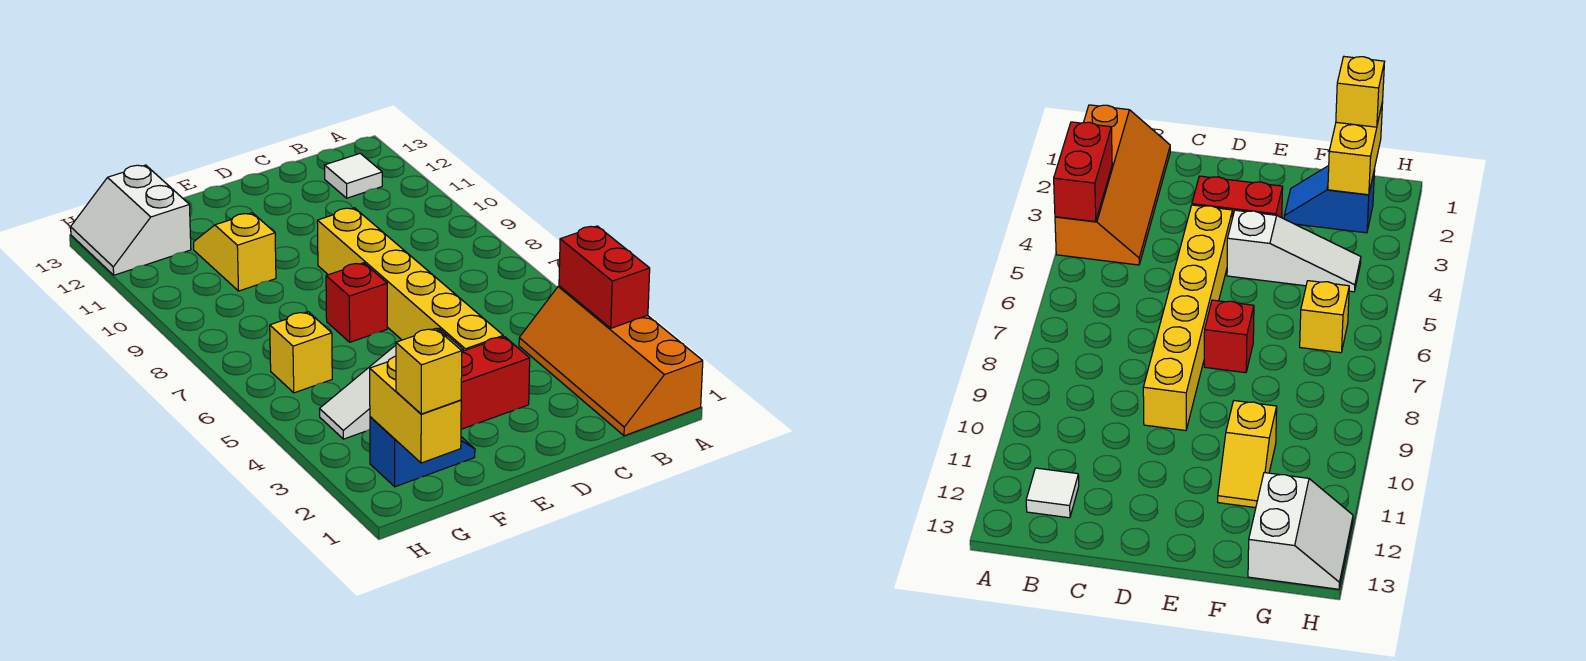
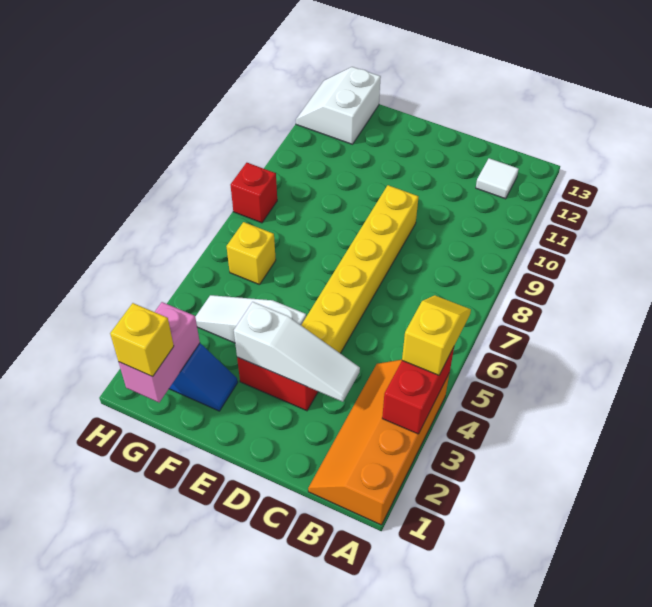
none -> white 1x3 slope [234,302,360,402]
red 1x1 brick [326,263,387,342] -> red 1x1 brick moved to [231,163,277,223]
yellow 1x2 slope [194,213,276,291] -> yellow 1x2 slope moved to [402,295,471,375]
yellow 1x2 brick [370,356,461,463] -> pink 1x2 brick [119,302,200,402]

